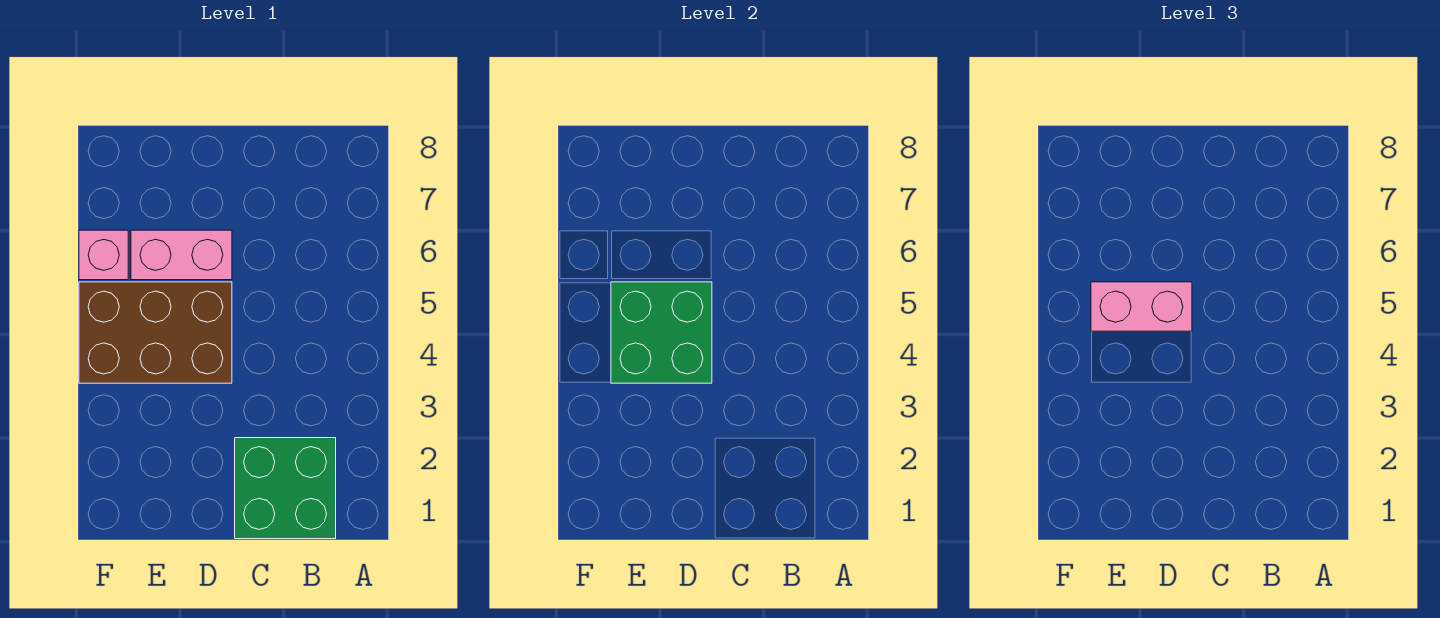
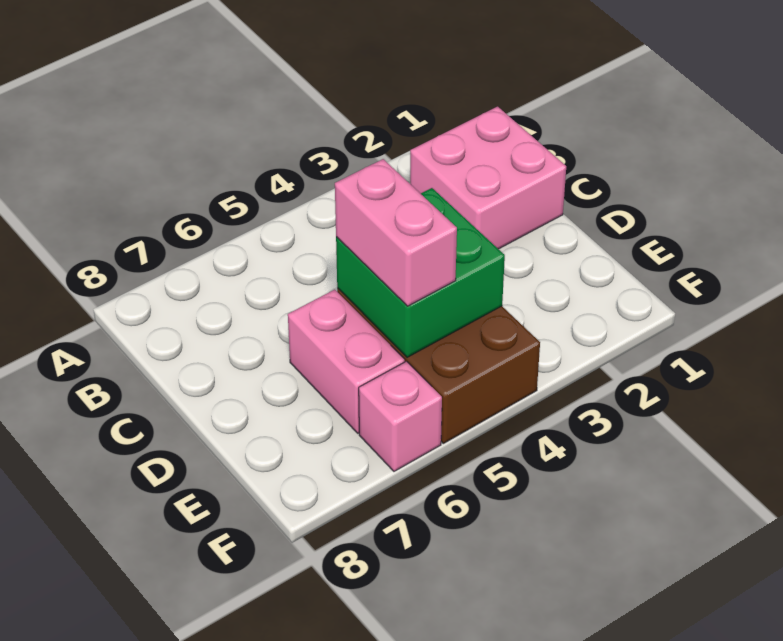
green 2x2 brick [235,438,336,539] -> pink 2x2 brick [410,107,566,249]

